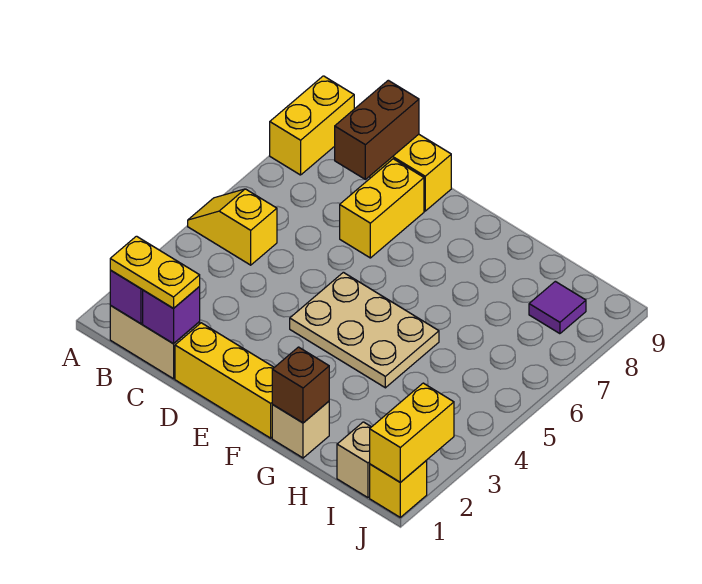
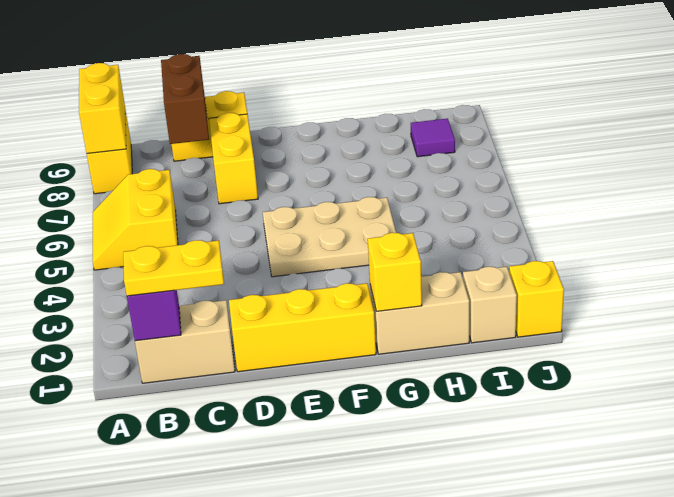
yellow 1x2 slope [188,189,277,265] -> yellow 2x2 slope [93,169,178,270]
purple 1x1 brick [143,287,200,344] -> none
tan 1x1 brick [272,401,329,458] -> tan 1x2 brick [370,272,469,354]
brown 1x1 brick [272,347,329,423] -> yellow 1x1 brick [368,233,422,311]
yellow 1x2 brick [370,383,454,482] -> yellow 1x2 brick moved to [79,63,126,153]

